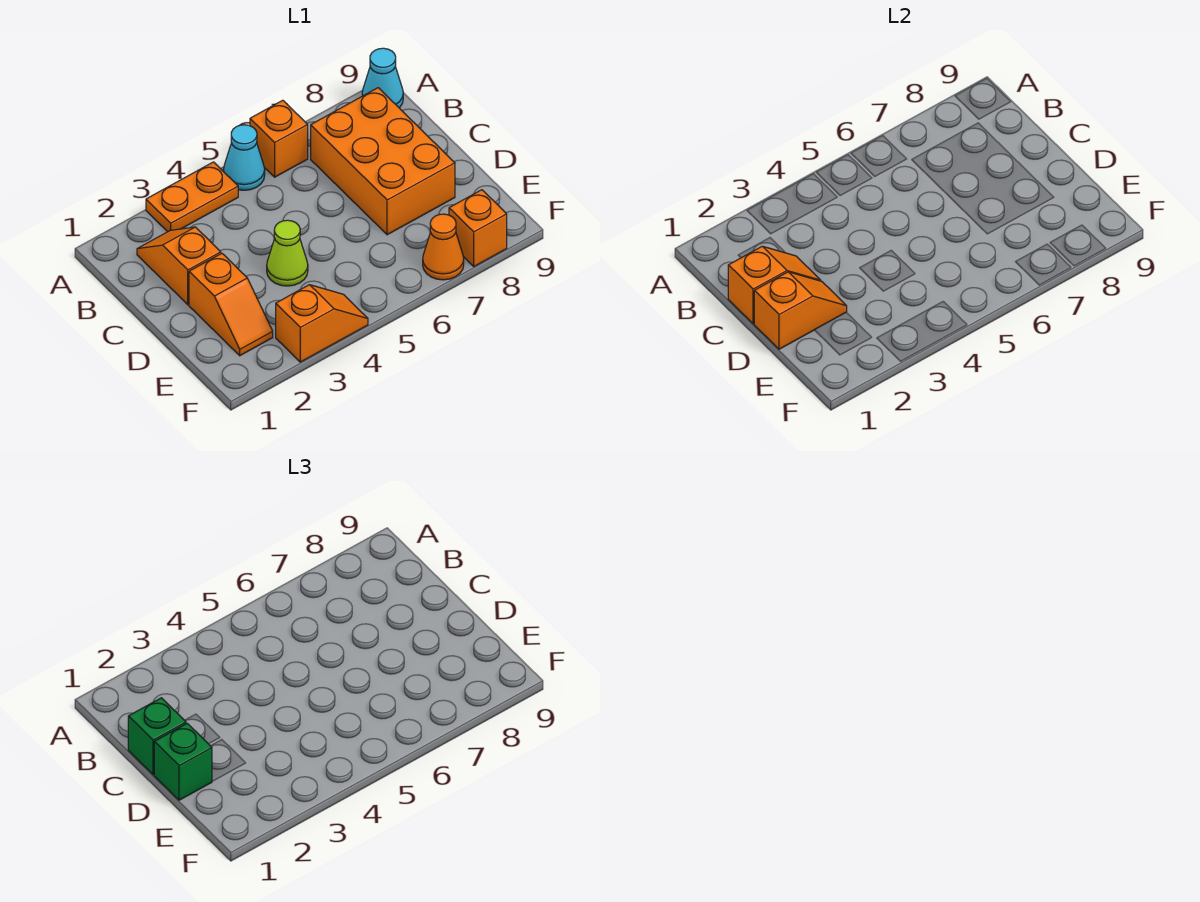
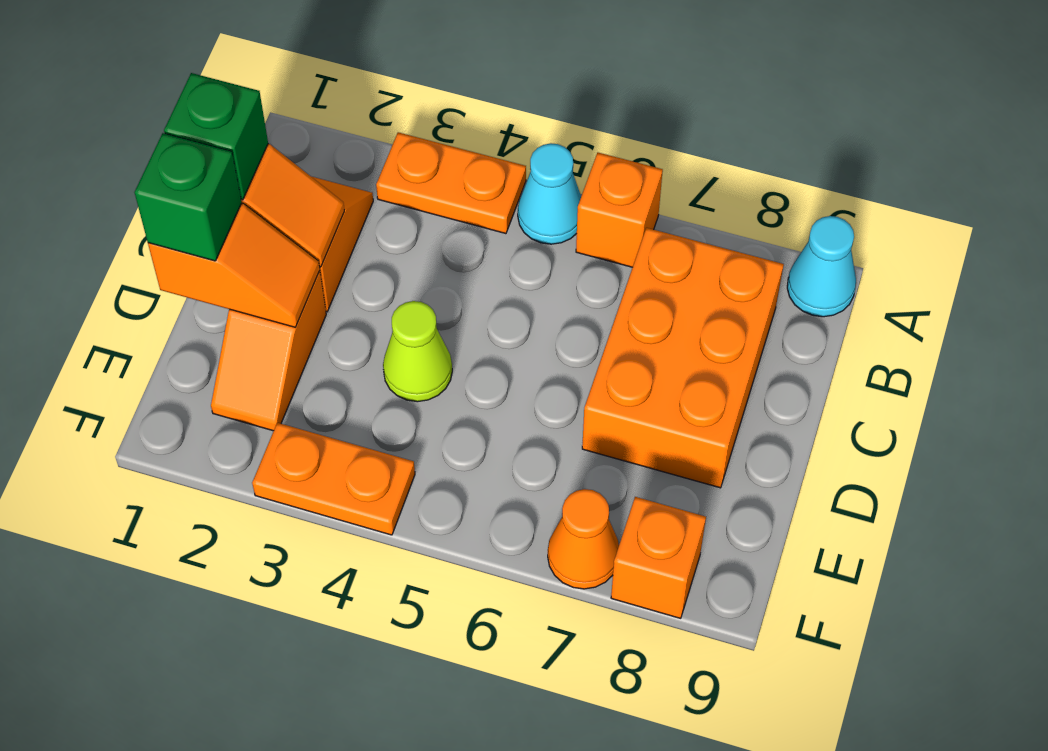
orange 1x2 slope [276,285,368,362] -> orange 1x2 plate [252,423,415,535]

